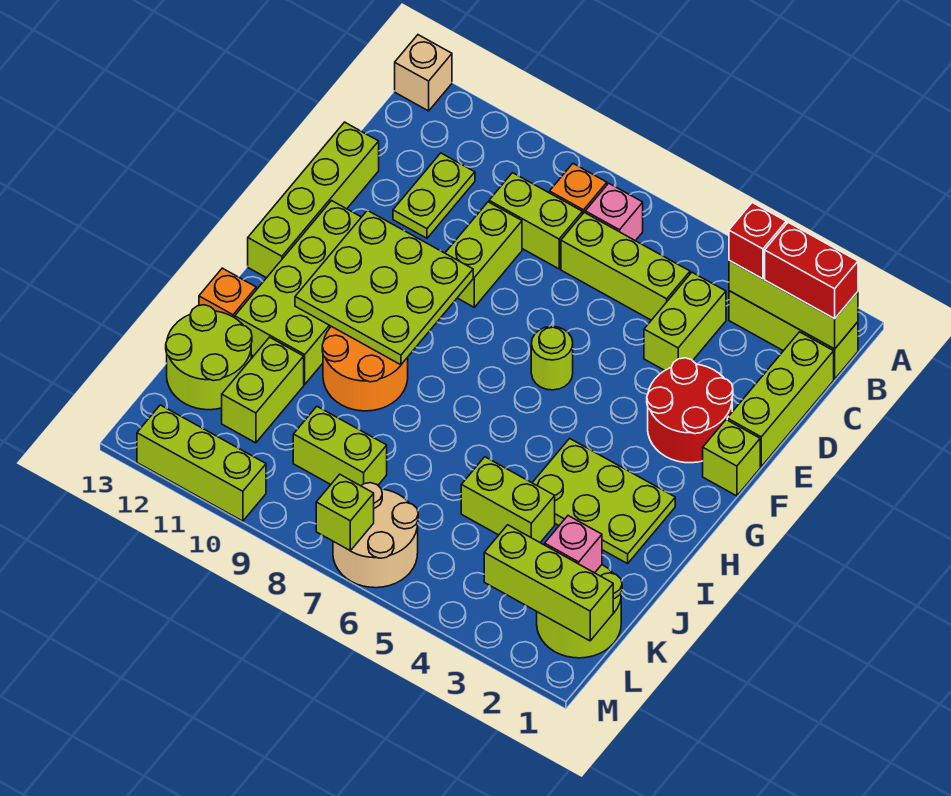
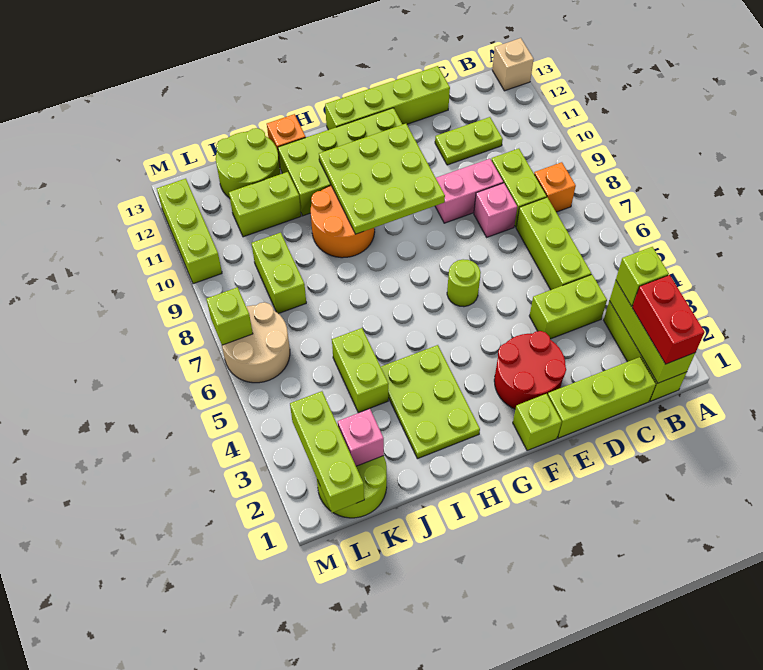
red 1x1 brick [729,203,786,279] -> lime 1x1 brick [616,247,669,306]
pink 1x1 brick [585,183,643,241] -> pink 1x1 brick moved to [474,183,517,237]
lime 1x2 brick [445,202,522,307] -> pink 1x2 brick [435,159,503,223]

